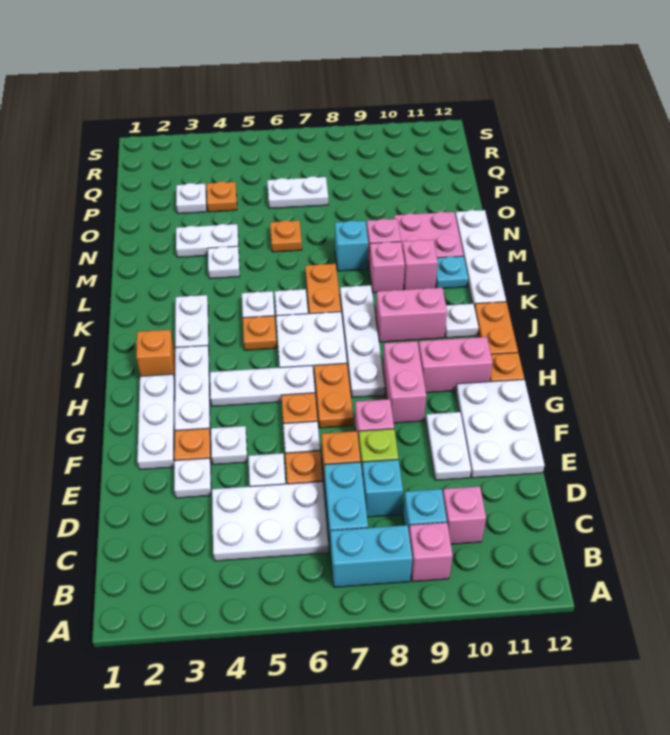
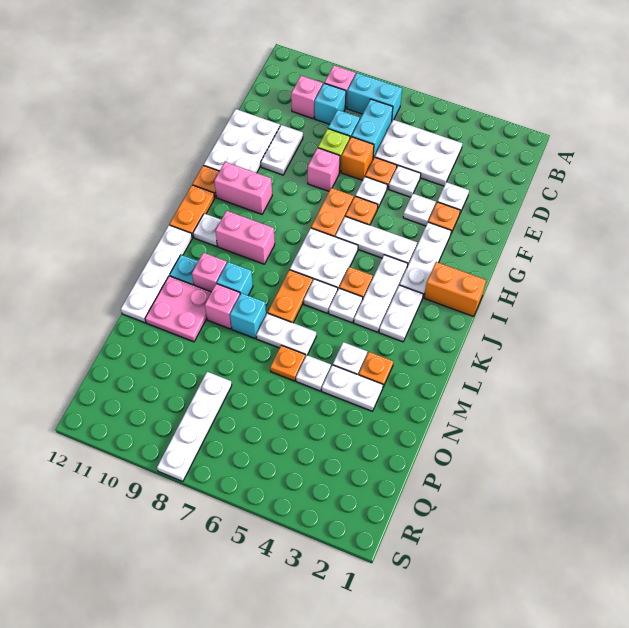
white 1x3 plate [137,374,175,470] -> white 1x3 plate moved to [354,255,408,332]
pink 1x2 brick [383,341,426,423] -> none
white 1x4 plate [340,285,385,397] -> white 1x4 plate moved to [157,372,232,482]
orange 1x1 brick [136,330,175,381] -> orange 1x2 brick [424,262,486,316]
pink 1x1 brick [369,242,405,293] -> cyan 1x1 brick [217,262,253,295]
white 1x1 plate [176,183,207,214] -> white 1x1 plate moved to [296,355,331,391]
orange 1x1 plate [207,181,237,212] -> orange 1x1 plate moved to [359,352,393,387]
white 1x2 plate [267,176,328,209] -> white 1x2 plate moved to [256,313,316,357]

